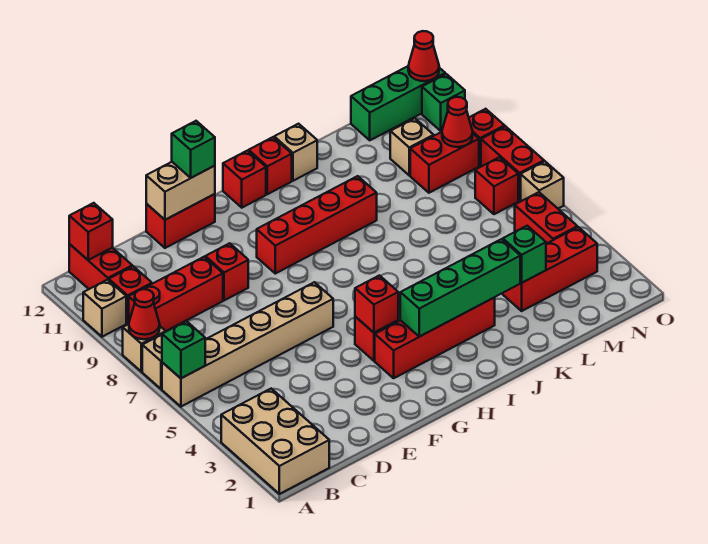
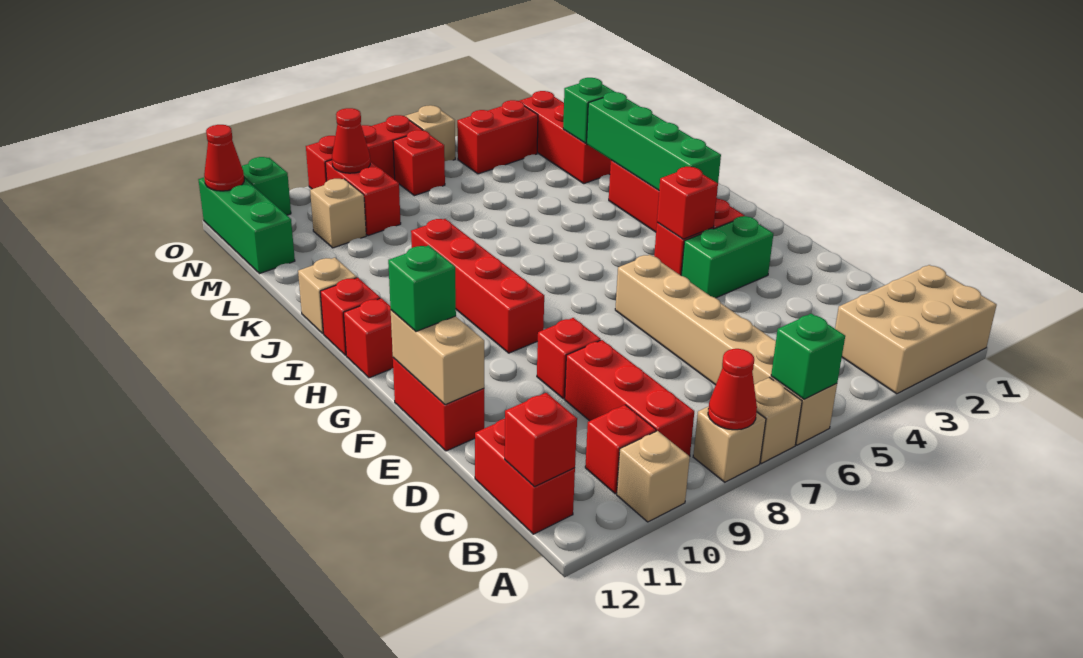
red 1x2 brick [69,244,132,289] -> red 1x2 brick turned to [475,419,575,534]
none -> green 1x2 brick [681,216,773,298]

